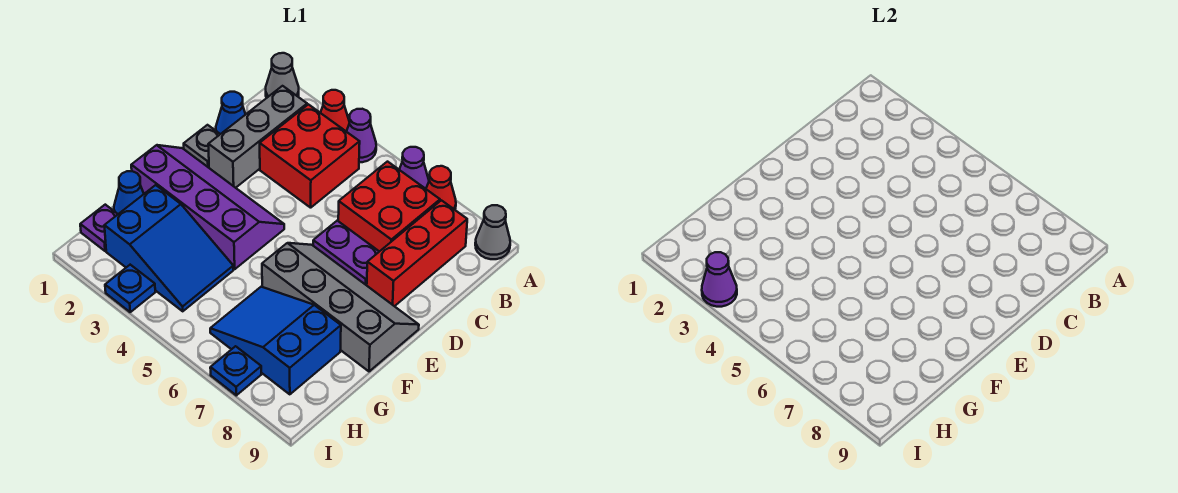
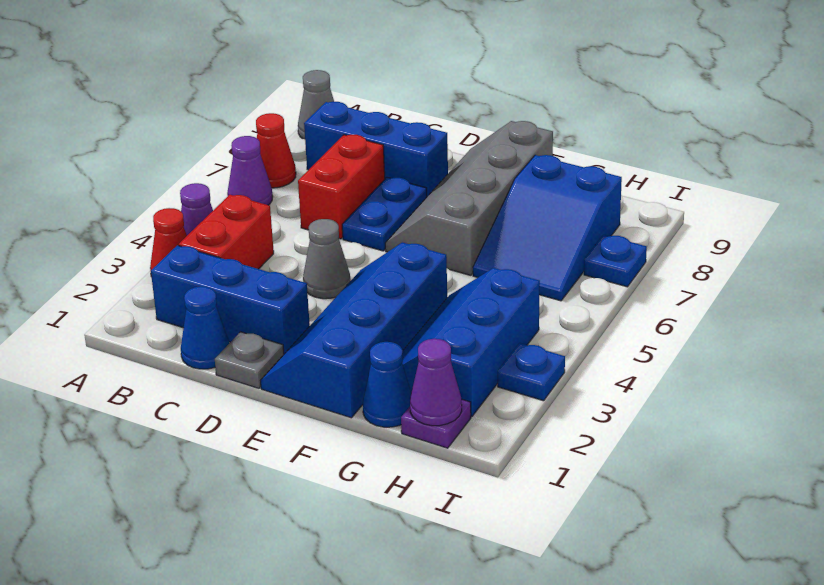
grey 1x1 cone [266,53,299,98] -> grey 1x1 cone moved to [303,219,350,299]
grey 1x3 brick [208,86,307,188] -> blue 1x3 brick [151,245,310,354]
red 2x2 brick [260,104,360,208] -> red 1x2 brick [178,195,274,269]
red 2x2 brick [338,162,440,252] -> red 1x2 brick [298,135,385,239]
red 1x3 brick [367,200,467,306] -> blue 1x3 brick [304,102,448,196]
purple 1x2 plate [313,221,379,285] -> blue 1x2 plate [342,177,427,251]
purple 2x4 slope [131,145,284,269] -> blue 2x4 slope [261,242,447,418]
blue 2x3 slope [104,185,233,311] -> blue 2x3 slope turned to [402,268,540,417]
purple 1x1 cone [702,252,737,307] -> purple 1x1 cone moved to [410,339,462,426]

